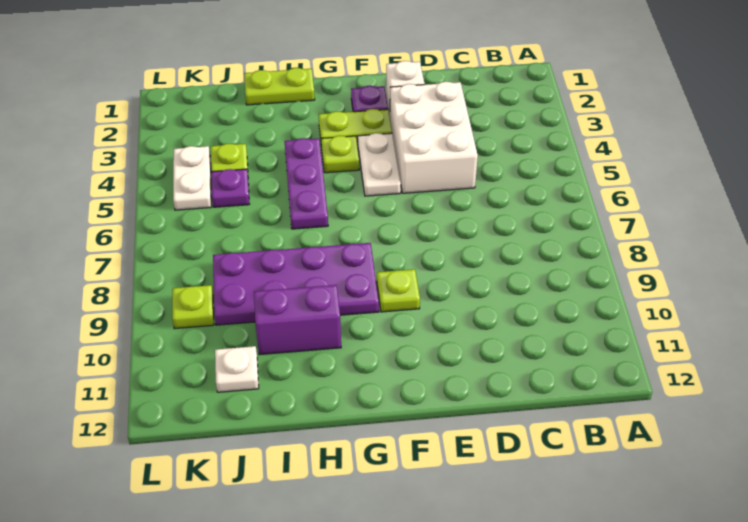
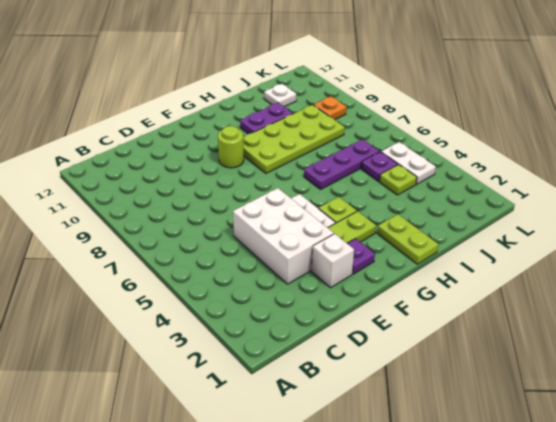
lime 1x1 plate [377,269,420,312] -> lime 1x1 round brick [218,126,244,168]
purple 2x4 plate [213,243,379,325] -> lime 2x4 plate [243,105,345,173]
lime 1x2 plate [244,68,315,105] -> lime 1x2 plate turned to [377,214,438,264]
purple 1x3 plate [285,138,328,229] -> purple 1x3 plate turned to [304,139,379,189]
purple 1x2 brick [254,285,341,355] -> purple 1x2 plate [240,103,293,134]
lime 1x1 plate [172,285,214,329] -> orange 1x1 plate [314,96,347,120]

